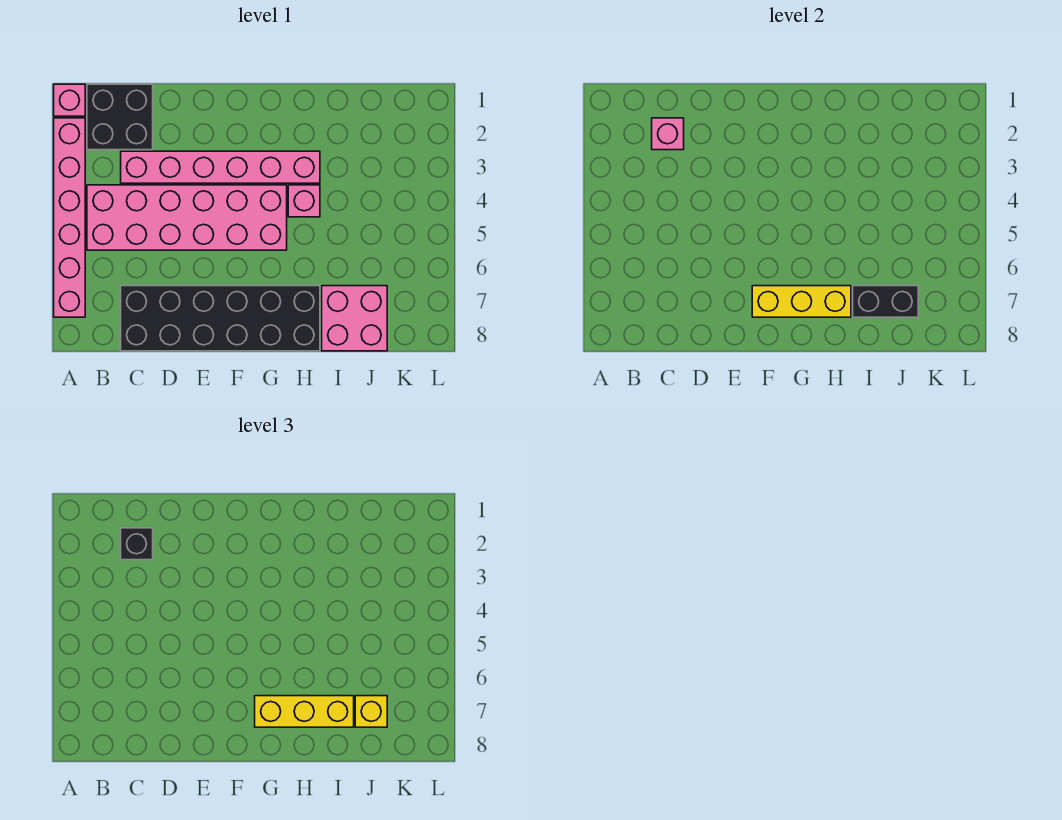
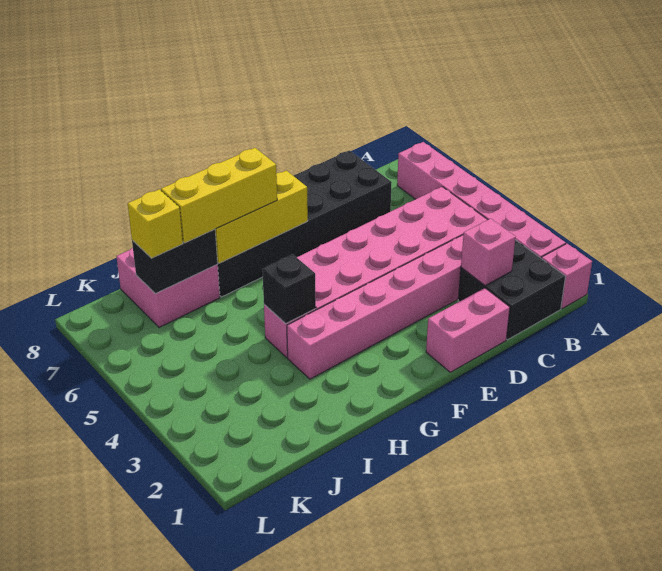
black 1x1 brick [121,528,153,560] -> black 1x1 brick moved to [262,254,316,324]
none -> pink 1x2 brick [426,288,510,372]

